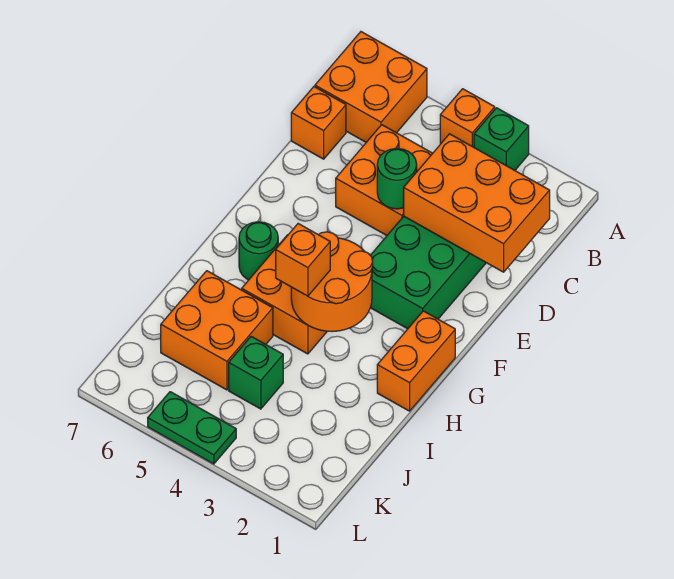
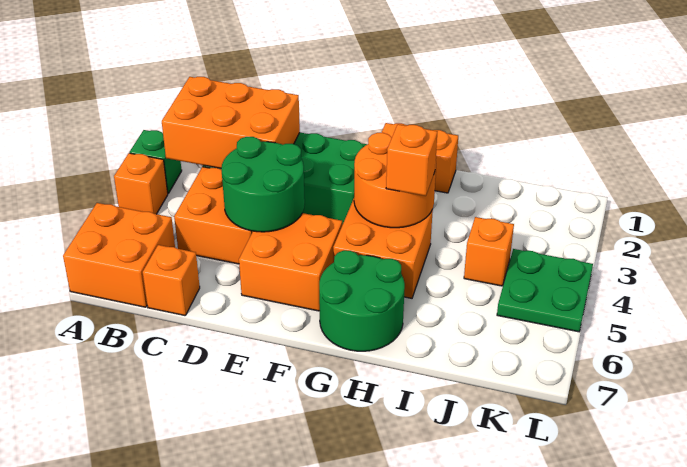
orange 2x3 brick [404,134,550,272] -> orange 2x3 brick turned to [162,77,300,168]
green 1x1 round brick [377,148,417,209] -> green 2x2 round brick [221,137,305,232]
green 1x1 round brick [239,222,278,280] -> green 2x2 round brick [319,250,405,351]
orange 2x2 brick [161,271,273,390] -> orange 2x2 brick moved to [239,213,342,311]
green 1x1 brick [229,337,283,409] -> orange 1x1 brick [464,217,514,286]
green 1x2 plate [148,392,236,464] -> green 2x2 plate [497,249,593,332]

